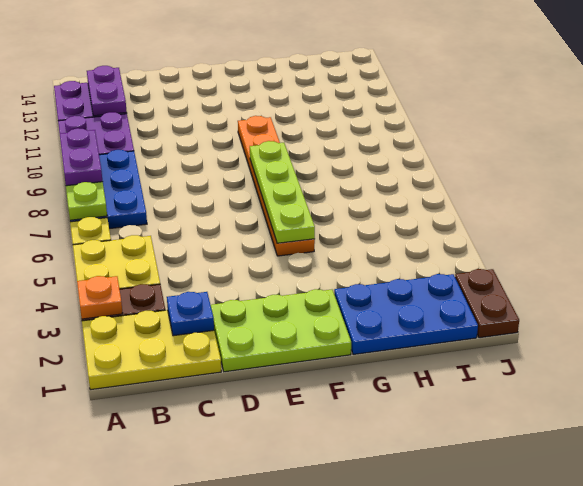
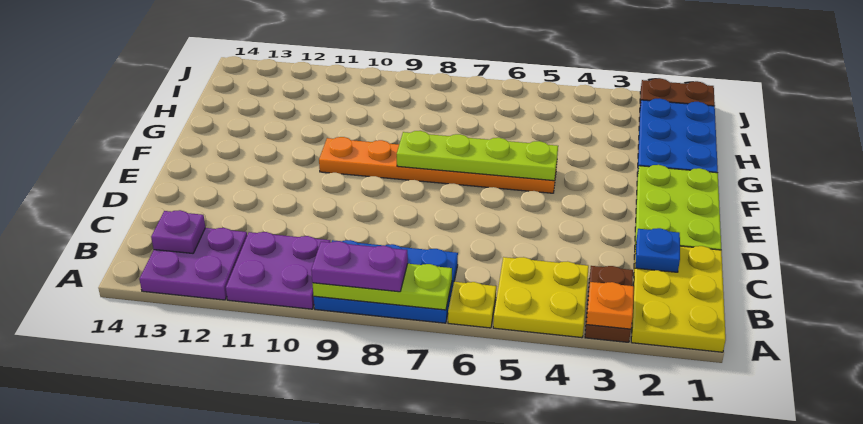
purple 1x2 plate [87,66,127,116] -> purple 1x1 plate [151,210,205,253]

